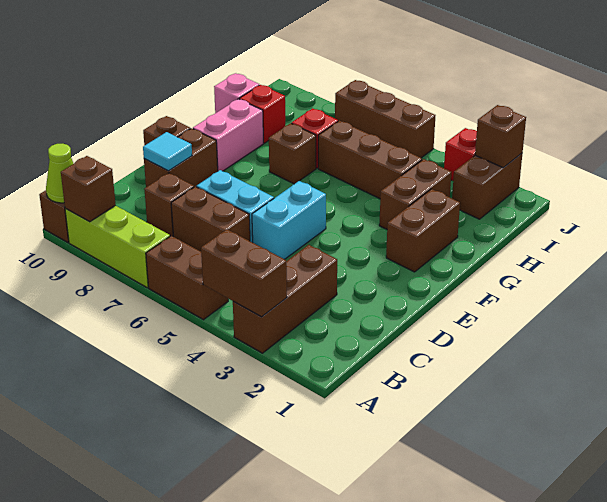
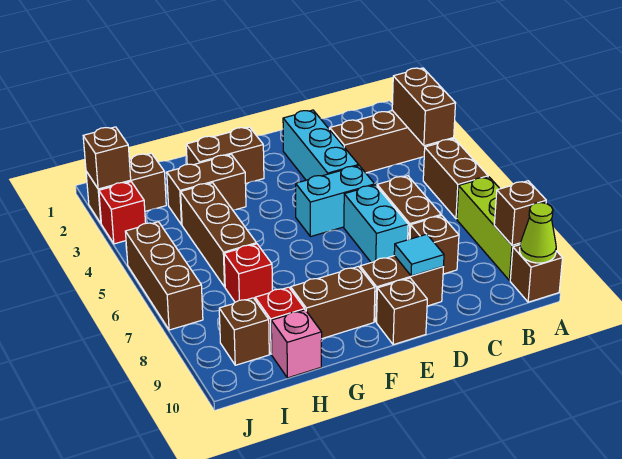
none -> cyan 1x3 brick [283,110,359,180]
pink 1x2 brick [193,99,264,171] -> brown 1x2 brick [291,267,375,339]
brown 1x1 brick [269,123,316,184] -> brown 1x1 brick moved to [219,298,269,365]

